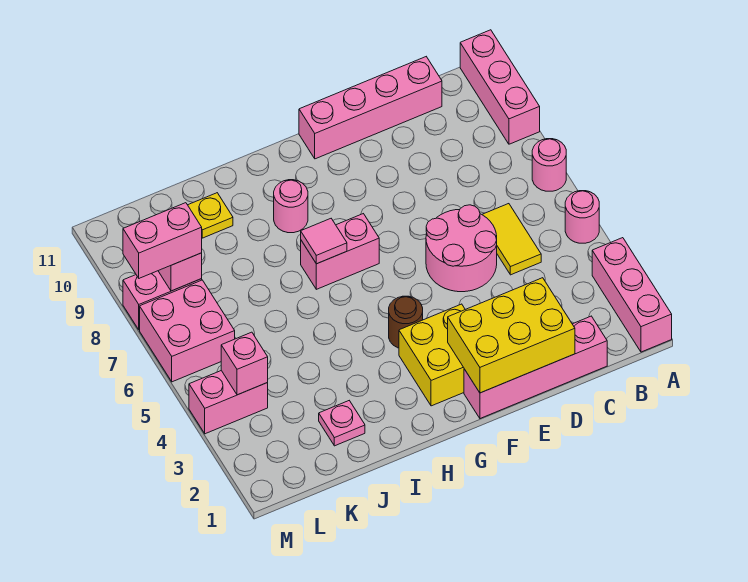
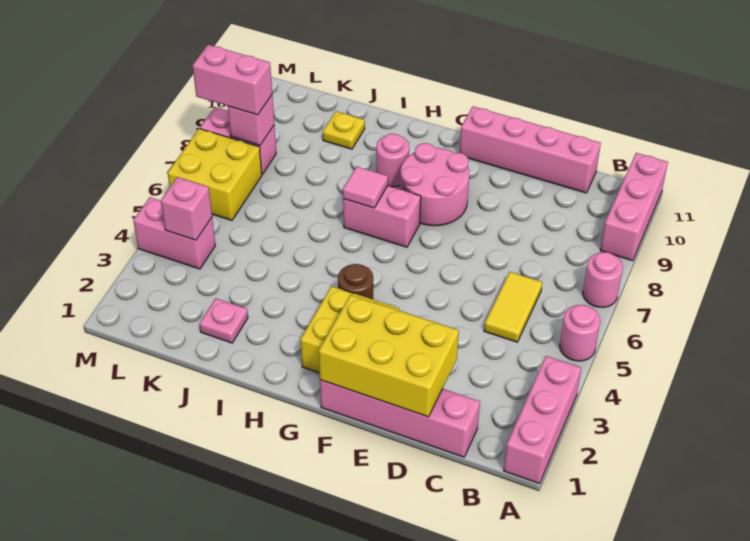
pink 2x2 round brick [426,205,497,292] -> pink 2x2 round brick moved to [400,143,469,226]
pink 2x2 brick [140,280,235,382] -> yellow 2x2 brick [168,129,262,220]

